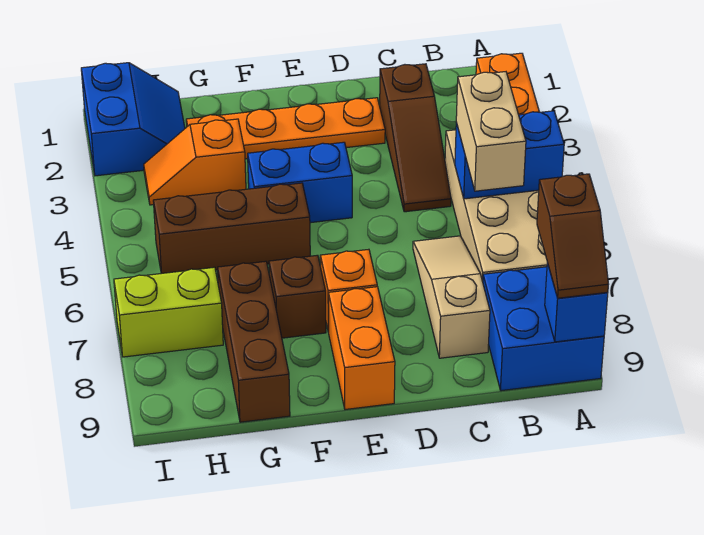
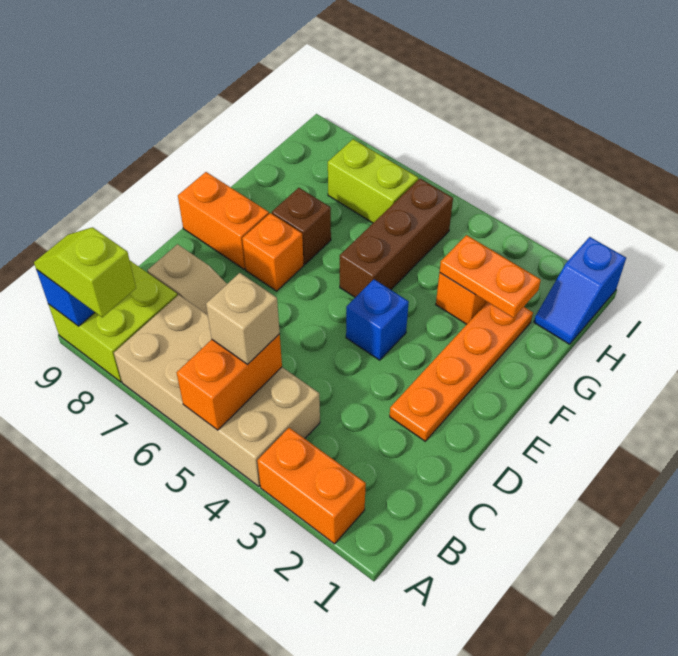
blue 1x2 brick [455,111,564,199] -> orange 1x2 brick [177,334,282,430]
blue 2x2 brick [483,267,604,391] -> lime 2x2 brick [48,261,177,382]
brown 1x2 slope [537,174,608,298] -> lime 1x2 slope [34,227,136,317]
tan 1x2 brick [456,72,526,191] -> tan 1x1 brick [206,273,280,364]
brown 1x3 slope [380,64,451,212] -> none
blue 1x2 brick [248,142,352,223] -> blue 1x1 brick [346,279,409,360]
none -> orange 1x2 plate [440,235,541,318]
brown 1x3 brick [218,261,290,422] -> none
blue 2x2 slope [81,63,185,176] -> blue 1x2 slope [534,237,626,344]
lime 1x2 brick [114,267,223,357] -> lime 1x2 brick turned to [328,139,418,223]

